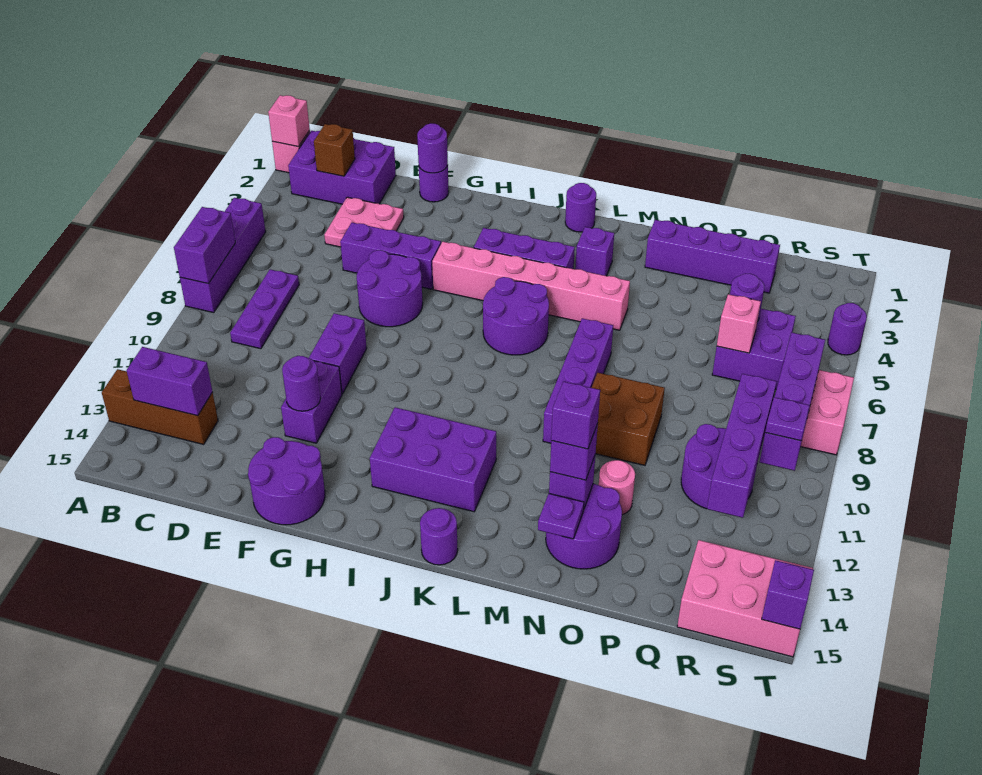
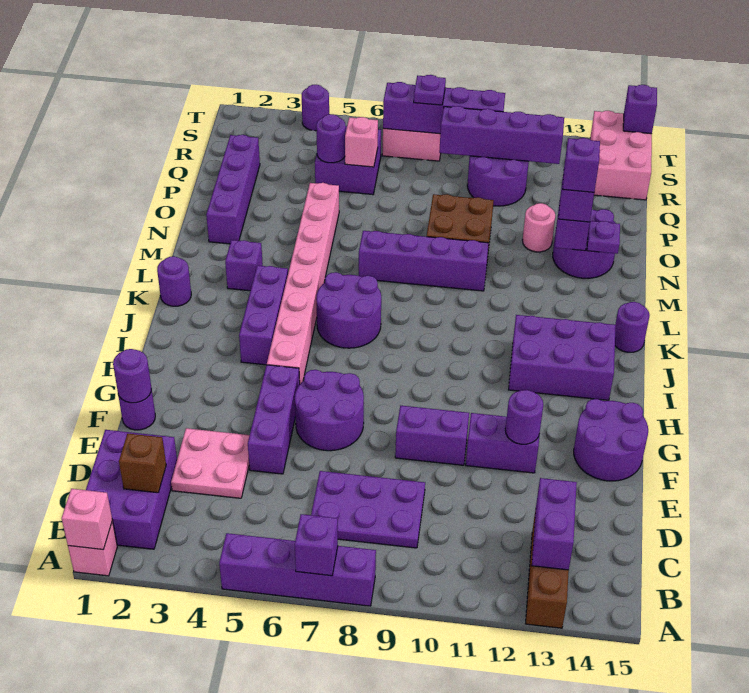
purple 1x2 brick [174,207,235,284] -> purple 1x1 brick [295,514,338,576]
purple 1x3 plate [230,270,299,349] -> purple 2x3 plate [311,471,425,548]
pink 1x6 brick [432,242,630,330] -> pink 1x8 brick [267,183,339,384]
purple 2x3 brick [370,407,496,512] -> purple 2x3 brick turned to [509,315,616,400]
purple 1x1 plate [765,397,810,441] -> purple 1x1 plate moved to [414,75,446,105]

